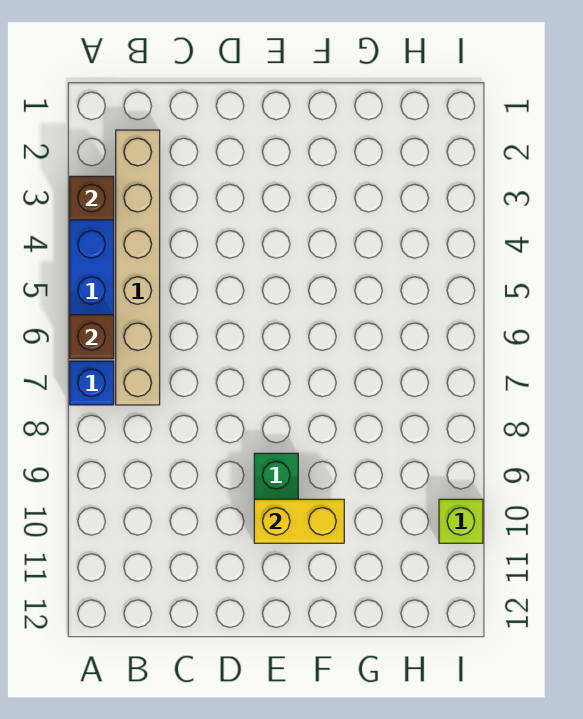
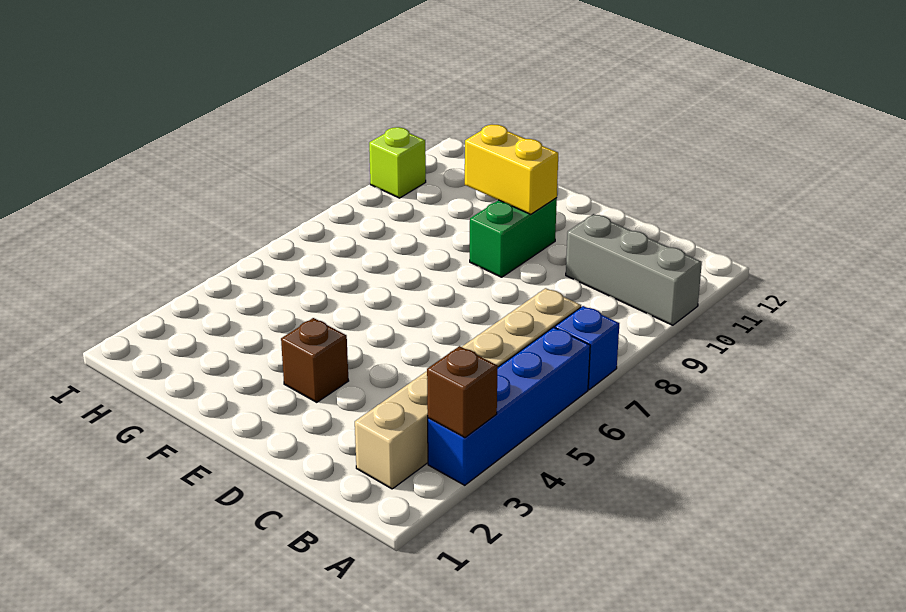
brown 1x1 brick [70,315,114,359] -> brown 1x1 brick moved to [281,318,349,402]
none -> grey 1x3 brick [566,214,702,325]

